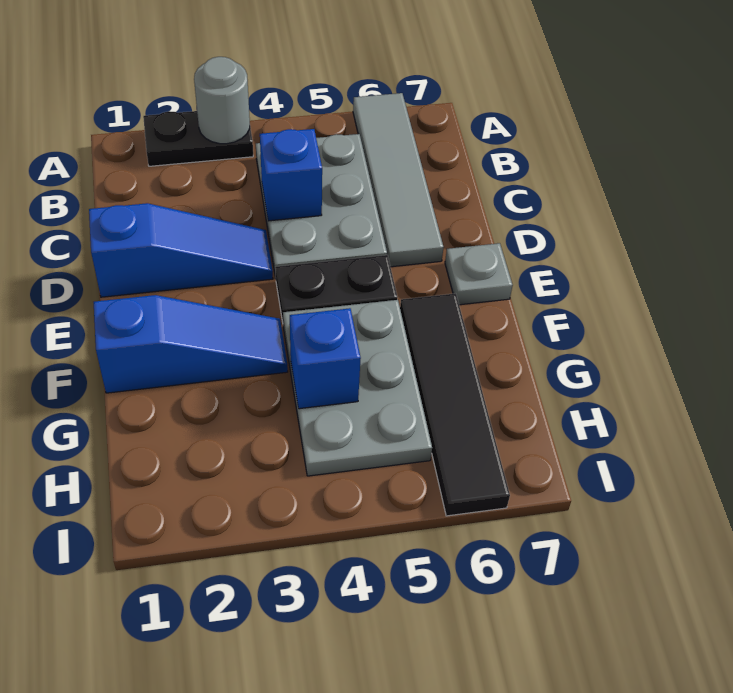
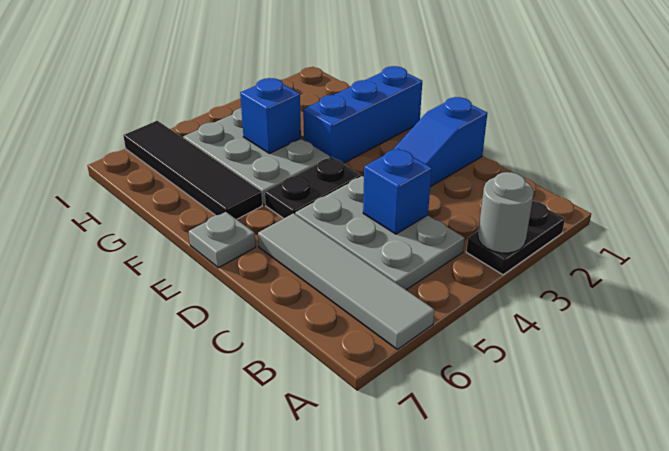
blue 1x3 slope [94,295,288,393] -> blue 1x3 brick [303,66,422,163]

